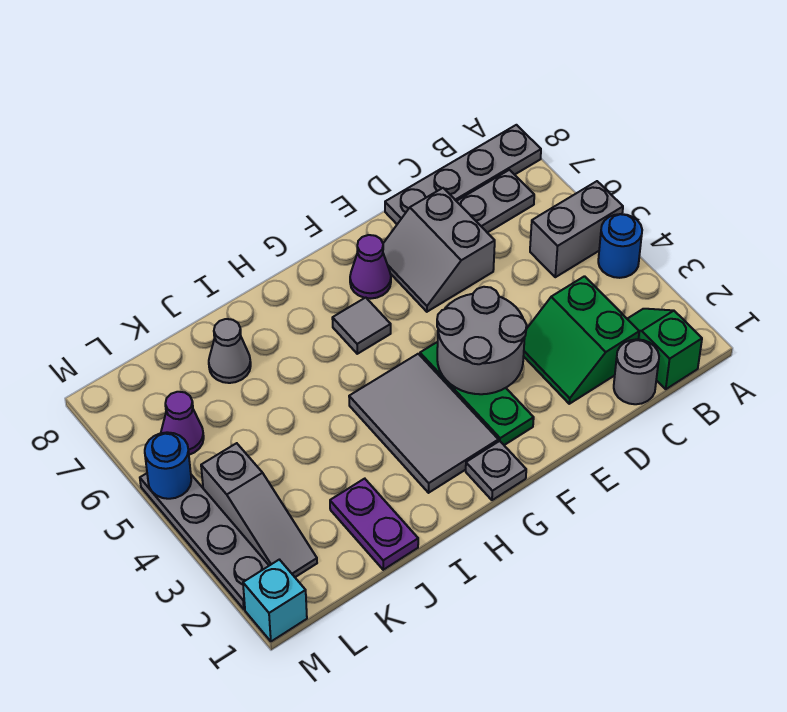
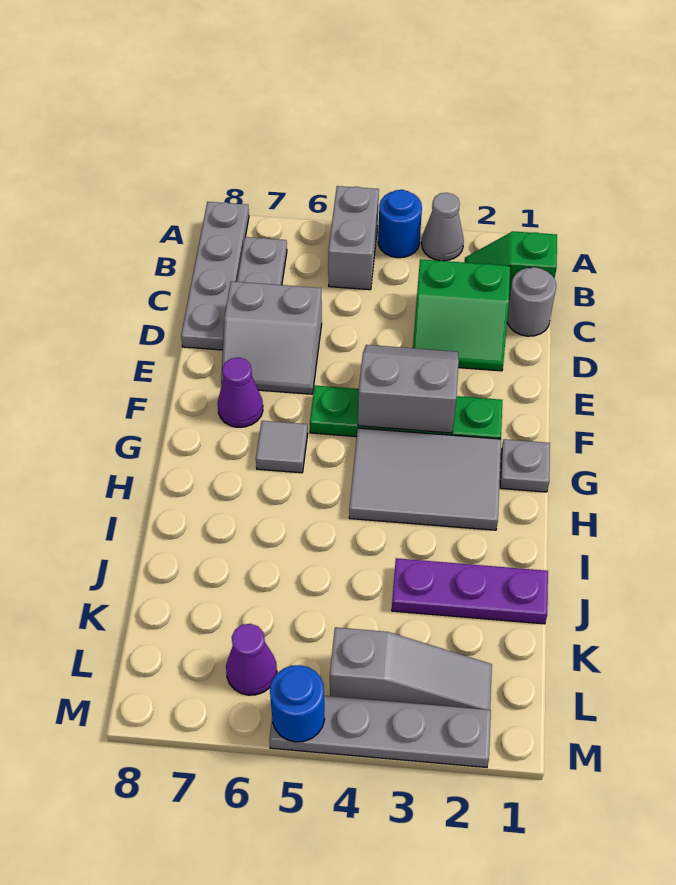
grey 2x2 round brick [437,287,526,394] -> grey 2x2 slope [358,345,459,433]
green 1x3 plate [420,342,534,445] -> green 1x4 plate [310,386,502,439]
purple 1x2 plate [330,479,418,570] -> purple 1x3 plate [392,558,548,624]
grey 1x1 cone [209,319,251,383] -> grey 1x1 cone moved to [422,193,464,261]
cyan 1x1 brick [243,560,307,641] -> none

